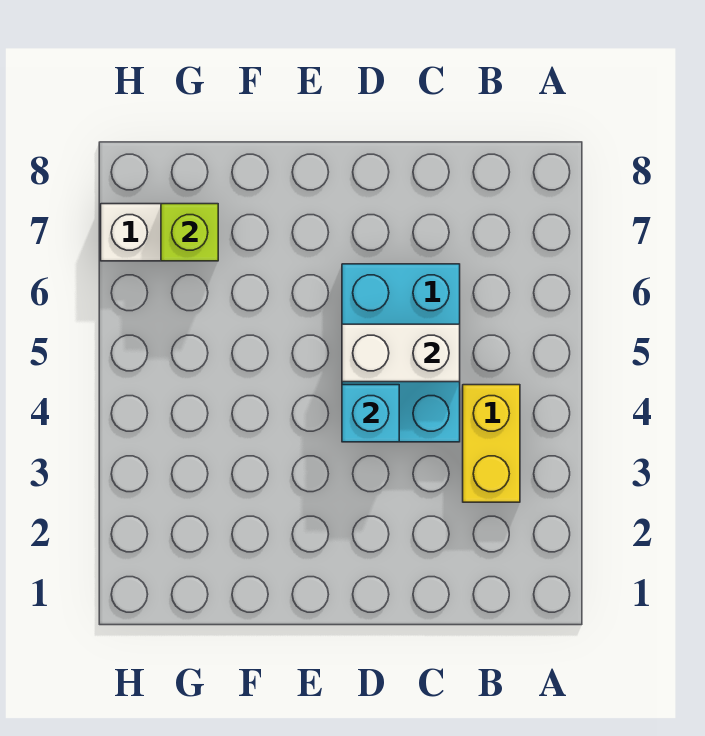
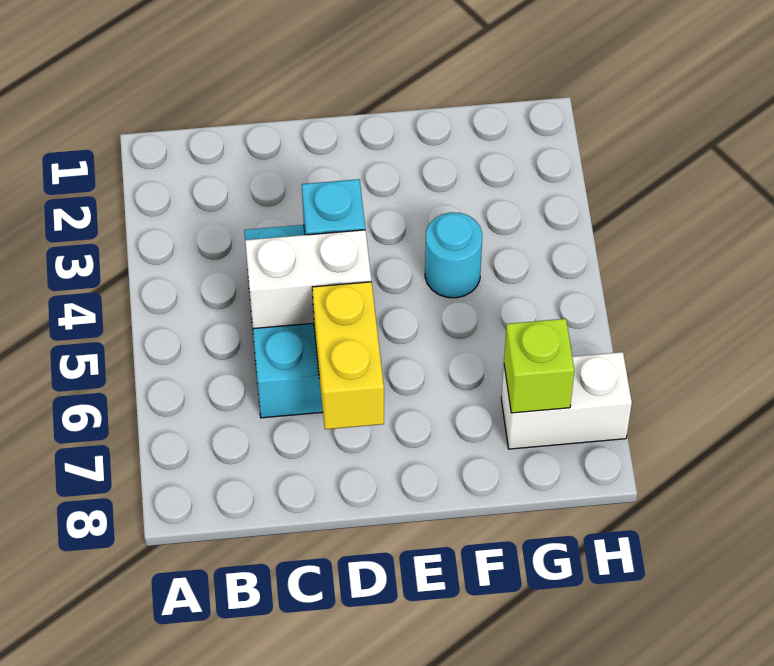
yellow 1x2 brick [463,385,520,502] -> yellow 1x2 brick moved to [312,282,384,429]
none -> cyan 1x1 round brick [425,212,482,298]

